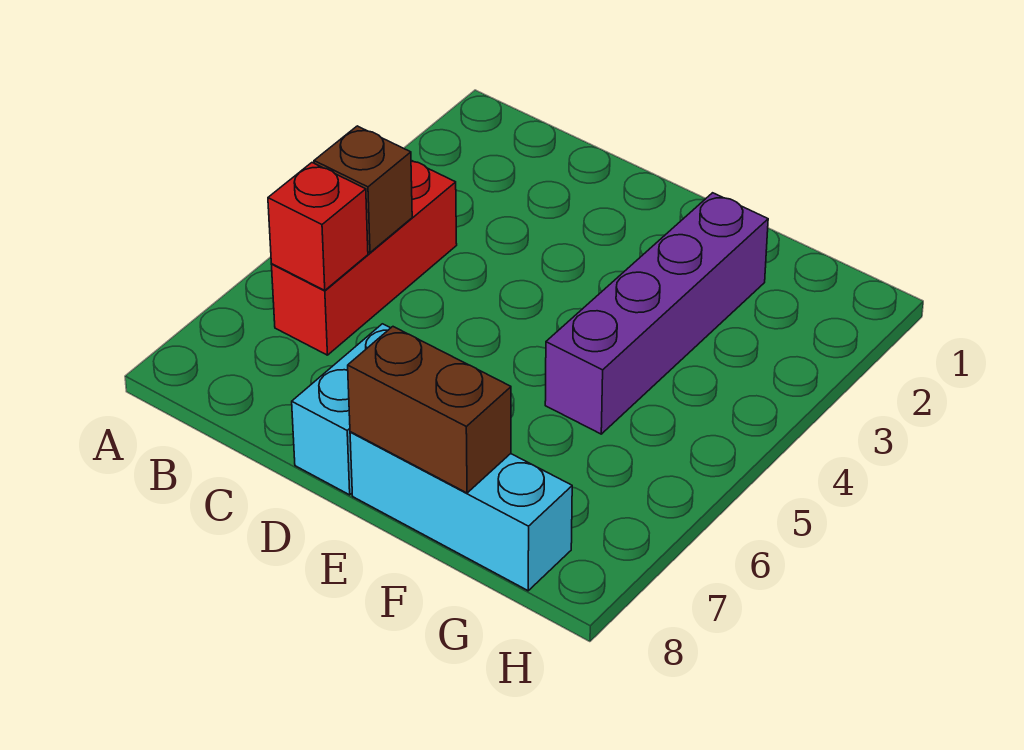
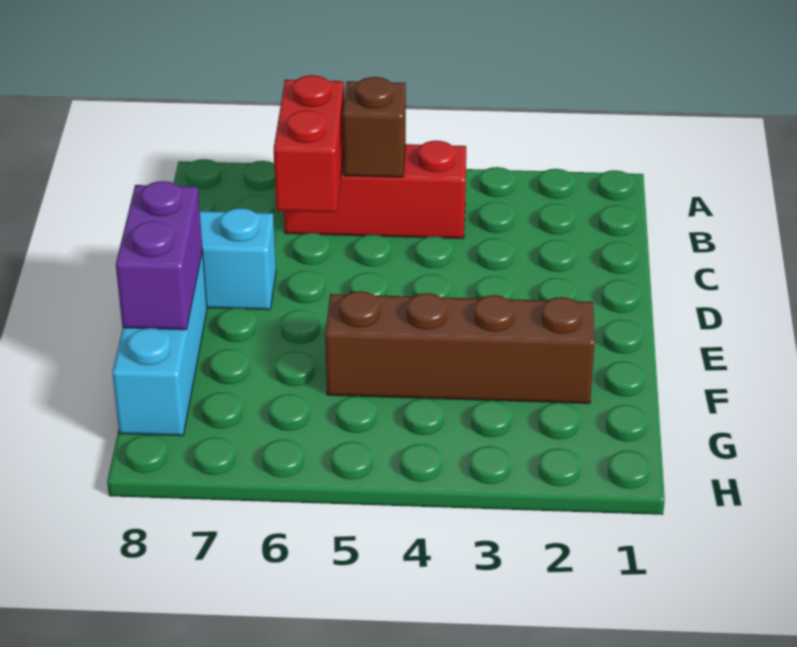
red 1x1 brick [268,163,368,290] -> red 1x2 brick [274,75,344,212]
brown 1x2 brick [348,327,511,493] -> purple 1x2 brick [116,181,202,330]
purple 1x4 brick [545,193,768,434] -> brown 1x4 brick [325,291,595,403]

